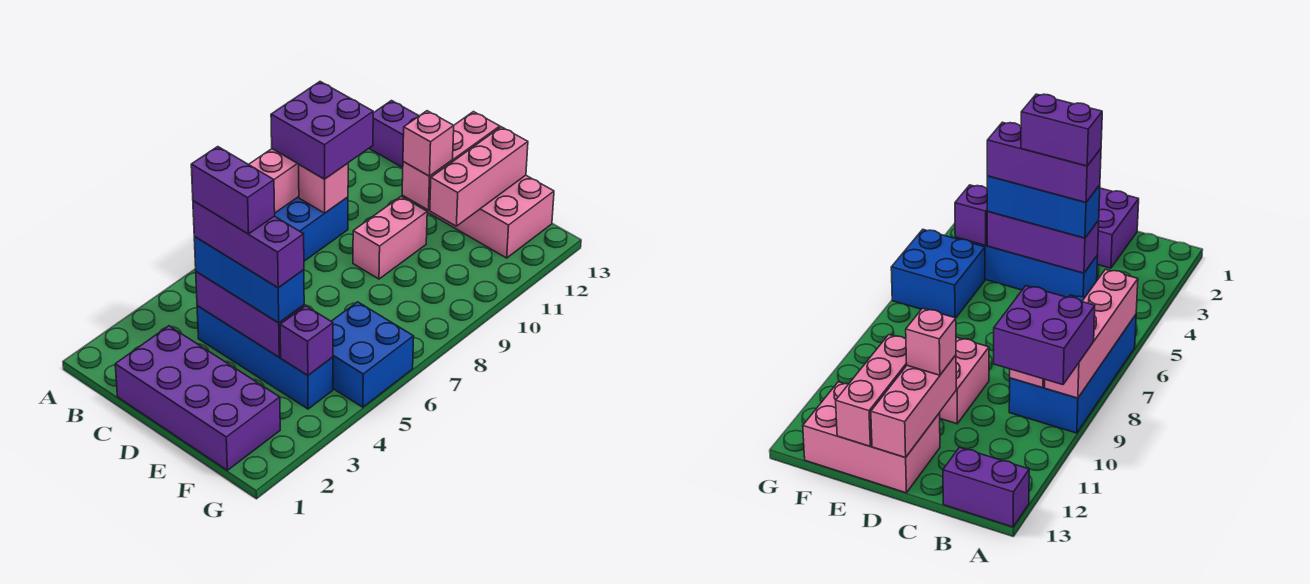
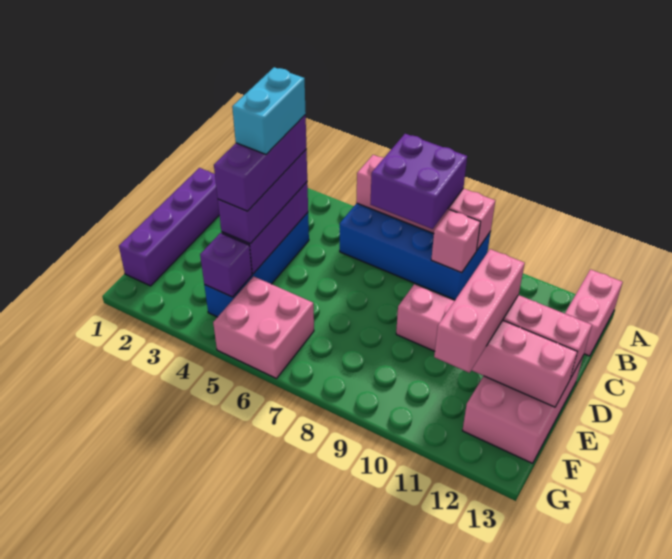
purple 2x2 brick [271,82,373,179] -> purple 2x2 brick moved to [370,134,467,229]
purple 1x2 brick [369,101,419,168] -> pink 1x2 brick [565,269,623,356]
purple 2x4 brick [115,326,280,470] -> purple 1x4 brick [119,168,219,286]
blue 1x3 brick [194,237,304,323] -> purple 1x3 brick [218,149,307,244]
purple 1x2 brick [191,147,275,234] -> cyan 1x2 brick [232,67,306,154]
pink 1x1 brick [403,111,454,176] -> pink 1x3 brick [434,249,525,373]
blue 2x2 brick [331,302,414,407] -> pink 2x2 brick [213,276,314,379]

